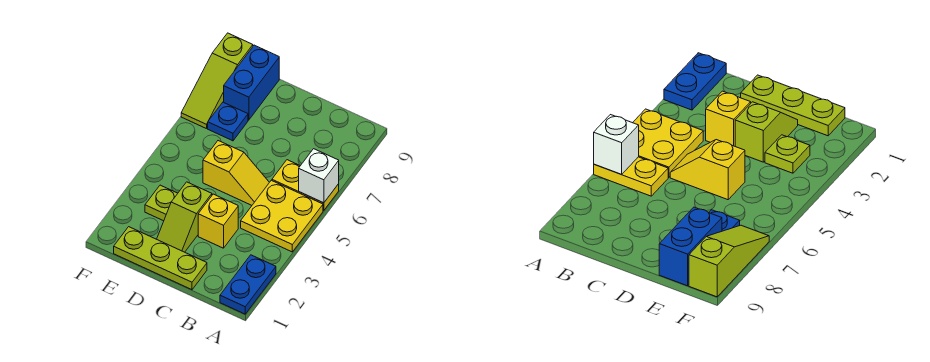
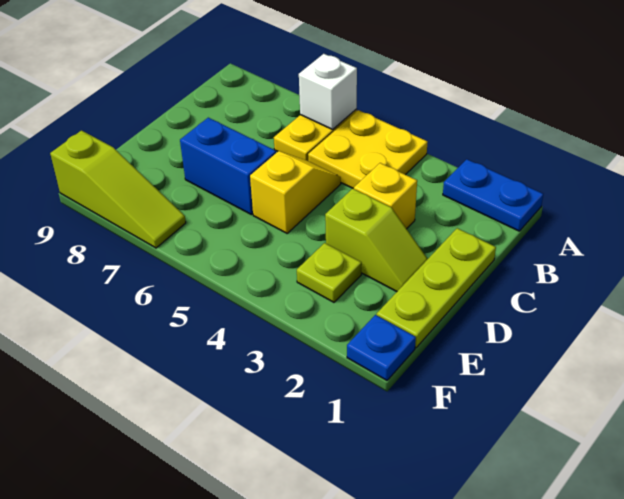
blue 1x1 plate [208,102,248,141] -> blue 1x1 plate moved to [347,315,416,380]
blue 1x2 brick [224,45,279,120] -> blue 1x2 brick moved to [180,118,276,215]

